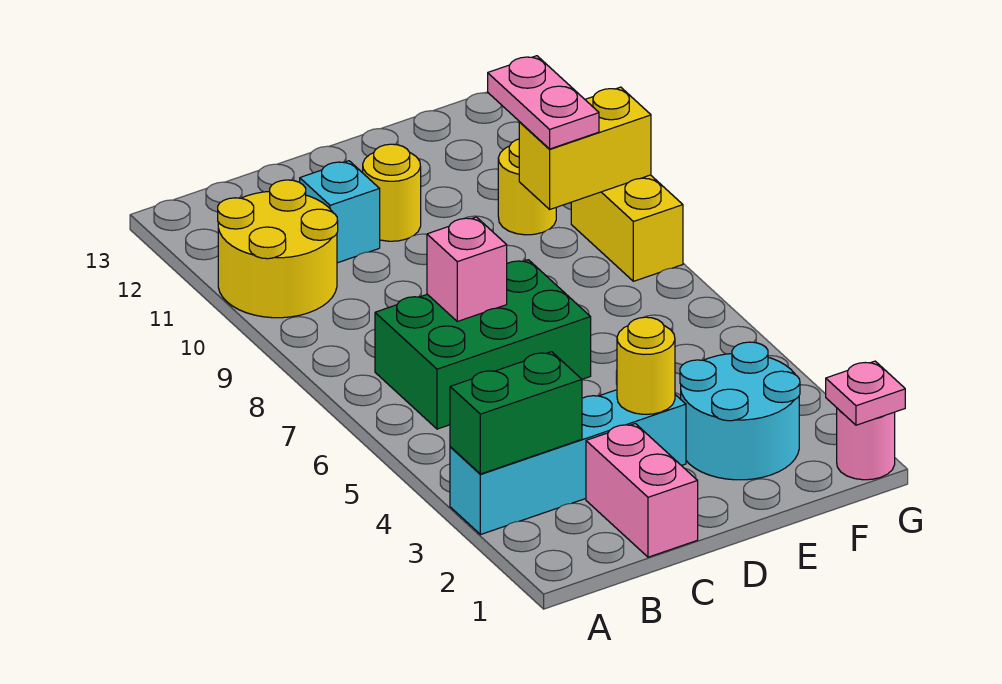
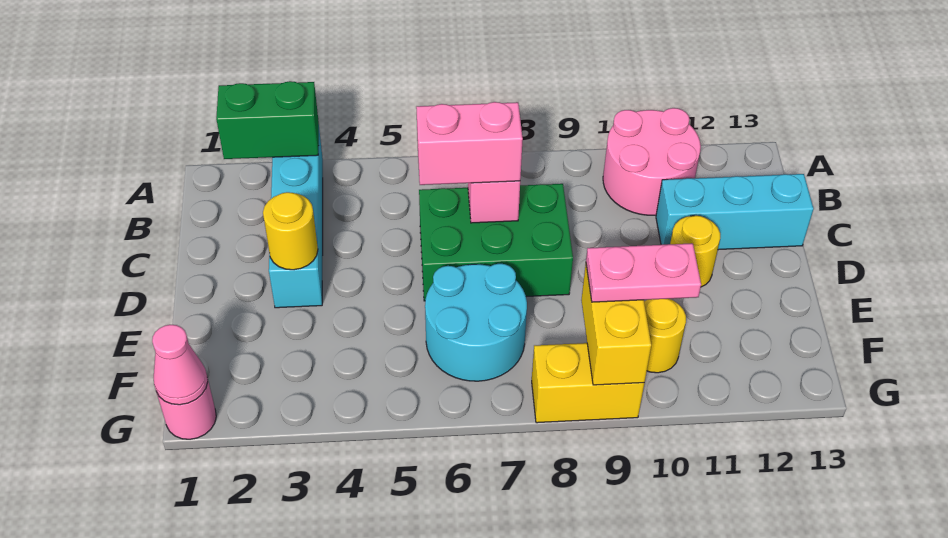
green 1x2 brick [450,352,582,474] -> green 1x2 brick turned to [216,81,319,159]
yellow 2x2 round brick [218,180,338,318] -> pink 2x2 round brick [603,108,701,215]
green 2x3 brick [375,260,591,429] -> green 2x3 brick turned to [419,184,573,301]
pink 1x2 brick [586,424,698,557] -> pink 1x2 brick moved to [416,102,523,185]
cyan 1x1 brick [300,161,380,263] -> cyan 1x3 brick [656,174,814,250]
cyan 2x2 round brick [680,342,800,480] -> cyan 2x2 round brick moved to [425,264,527,381]
pink 1x1 plate [826,361,905,425] -> pink 1x1 cone [152,325,208,405]

